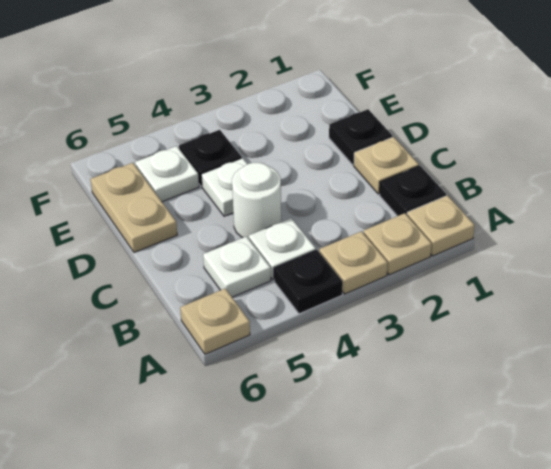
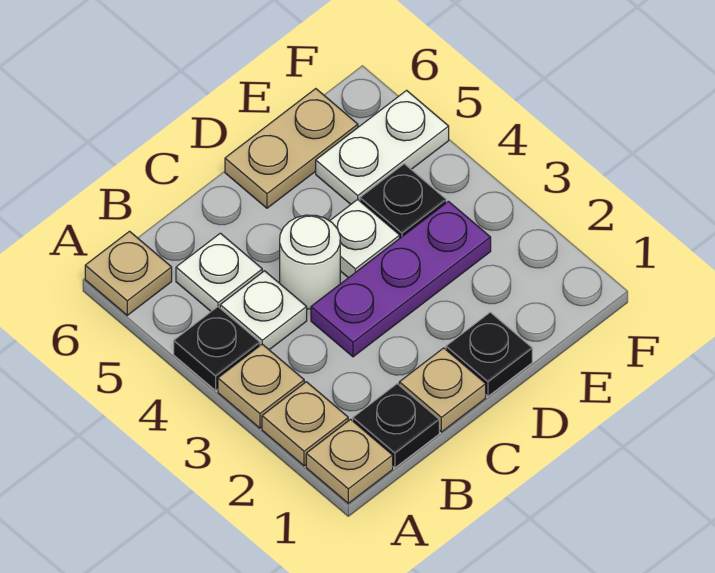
none -> purple 1x3 plate [311,201,491,357]
white 1x1 plate [135,146,199,202] -> white 1x2 plate [316,90,449,204]

